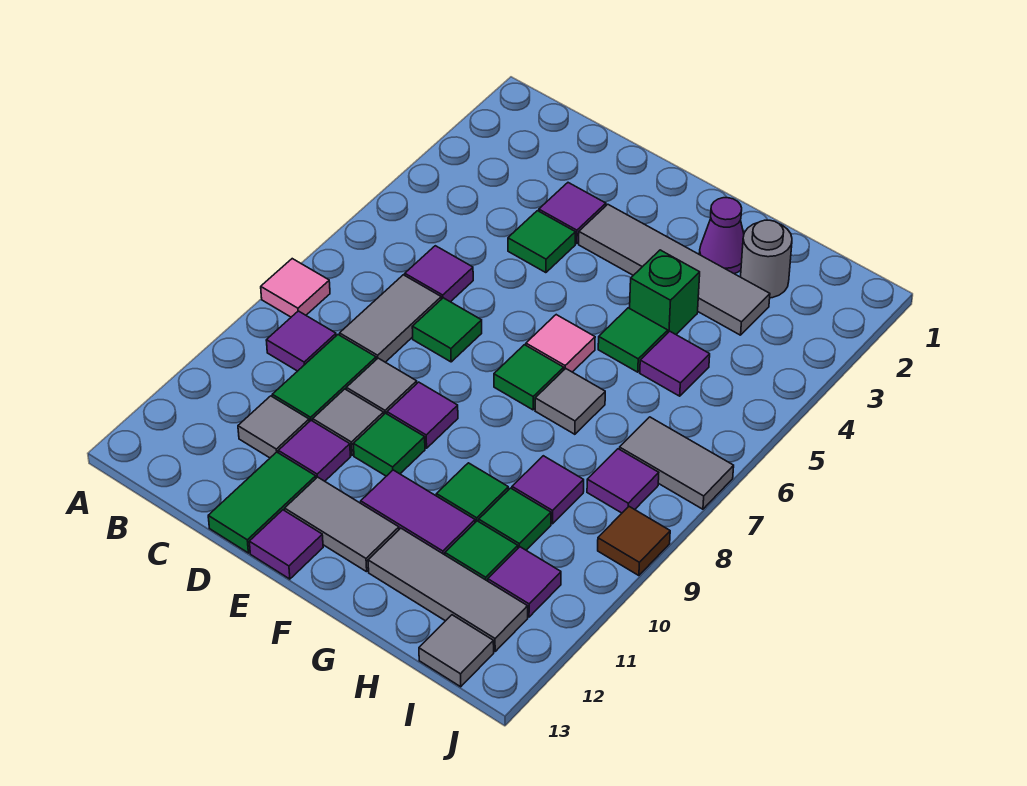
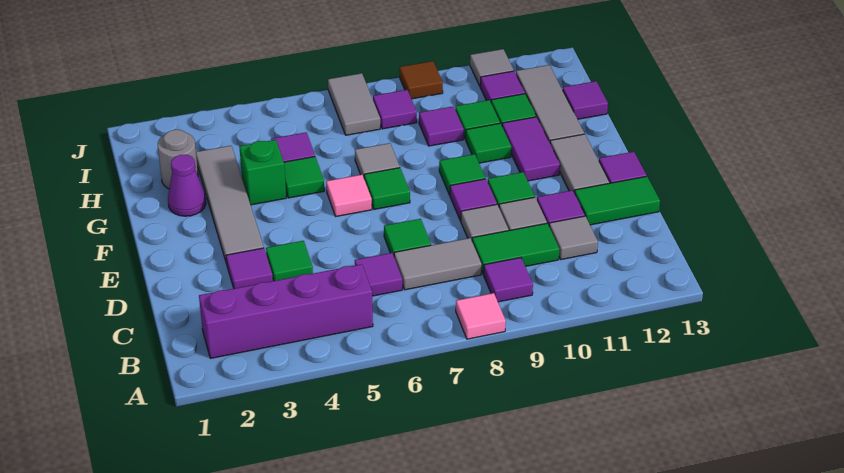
none -> purple 1x4 brick [199,264,373,358]
none -> green 1x1 tile [439,154,485,195]
none -> purple 1x1 tile [563,81,608,119]
grey 1x1 tile [419,615,494,687] -> grey 1x1 tile moved to [470,49,514,86]

